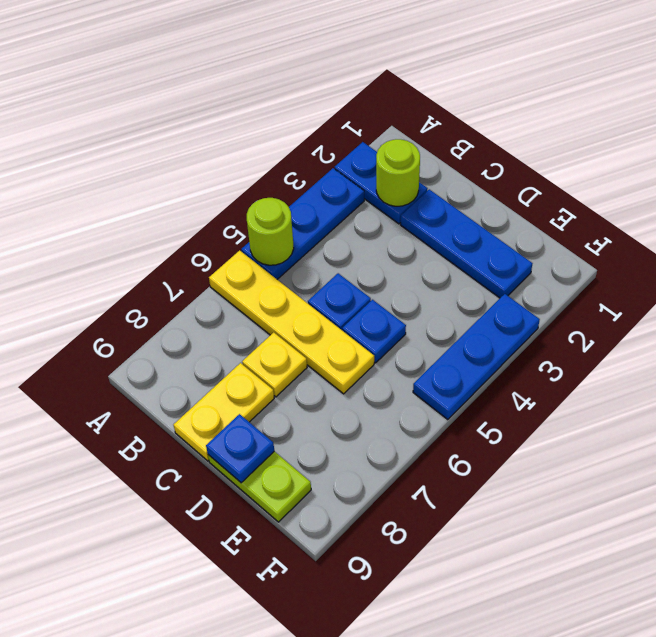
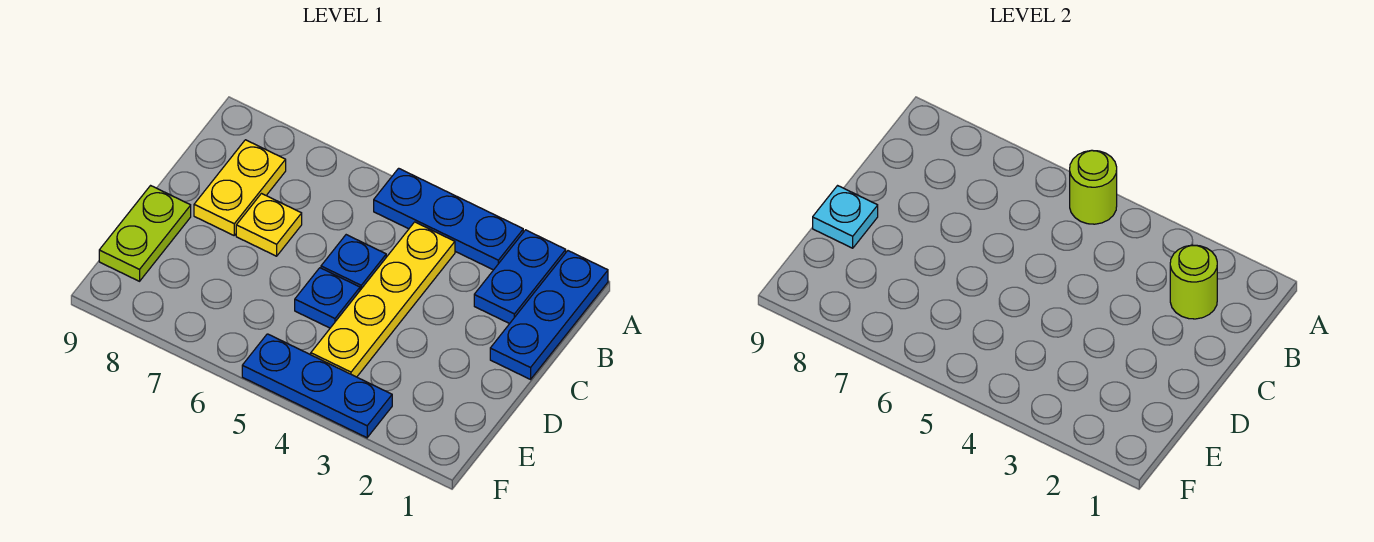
yellow 1x4 plate [209,250,374,394] -> yellow 1x4 plate moved to [311,222,455,377]
blue 1x3 plate [401,189,532,298] -> blue 1x3 plate moved to [490,251,608,379]
yellow 1x2 plate [173,363,274,461] -> yellow 1x2 plate turned to [194,140,286,235]
blue 1x1 plate [206,414,274,483] -> cyan 1x1 plate [813,186,878,248]

